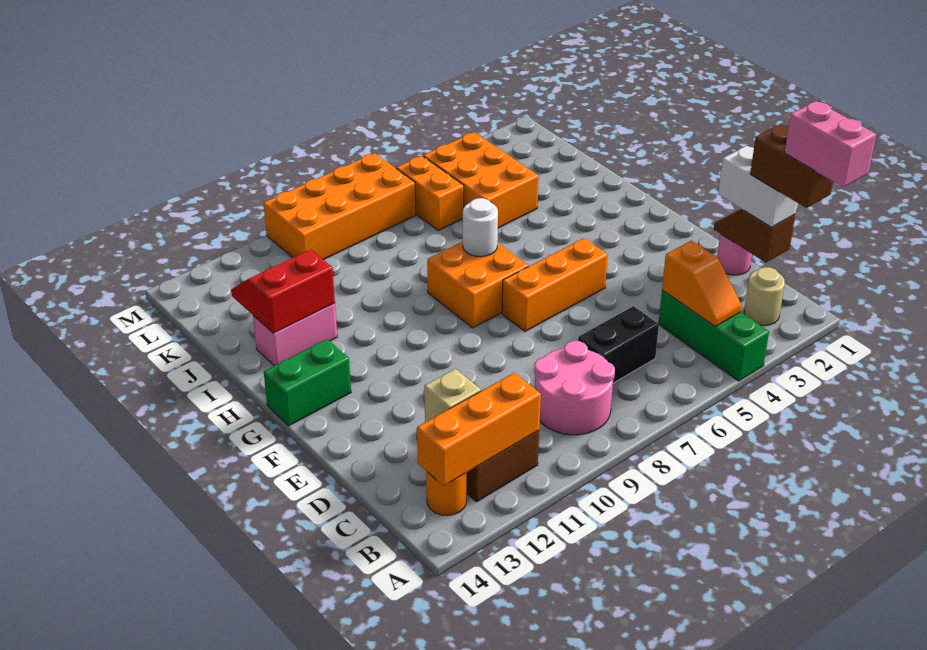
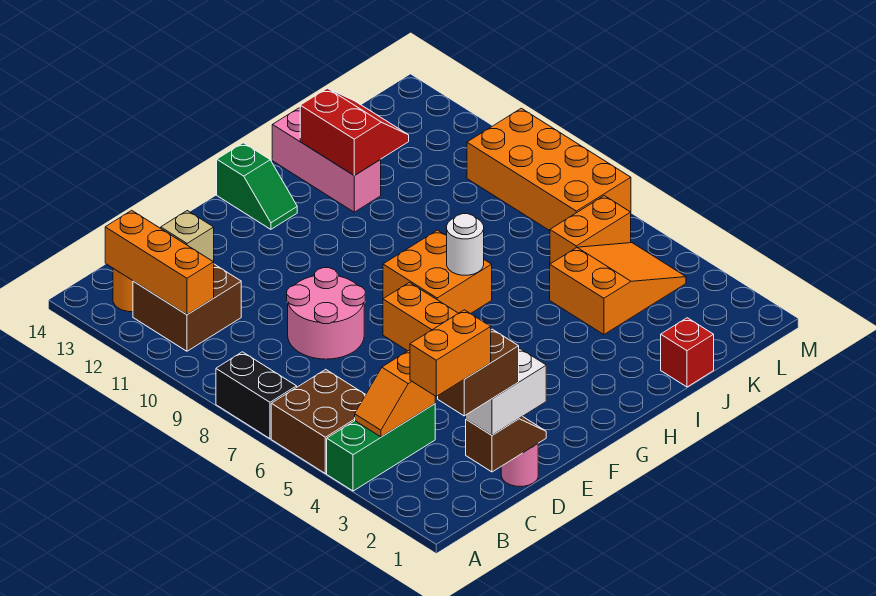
pink 1x2 brick [785,101,876,187] -> orange 1x2 brick [410,310,491,396]
none -> brown 2x2 brick [271,369,366,474]
tan 1x1 round brick [744,267,785,326] -> none
pink 2x2 round brick [534,341,615,435] -> pink 2x2 round brick moved to [287,268,365,359]
black 1x2 brick [578,306,659,383] -> black 1x2 brick moved to [216,352,297,439]
green 1x2 brick [264,339,351,426] -> green 1x2 slope [217,143,297,229]
pink 1x2 brick [253,303,337,366] -> pink 1x3 brick [272,108,381,212]
none -> red 1x1 brick [661,318,714,387]
orange 2x3 brick [423,132,539,228] -> orange 2x3 slope [550,243,686,335]

